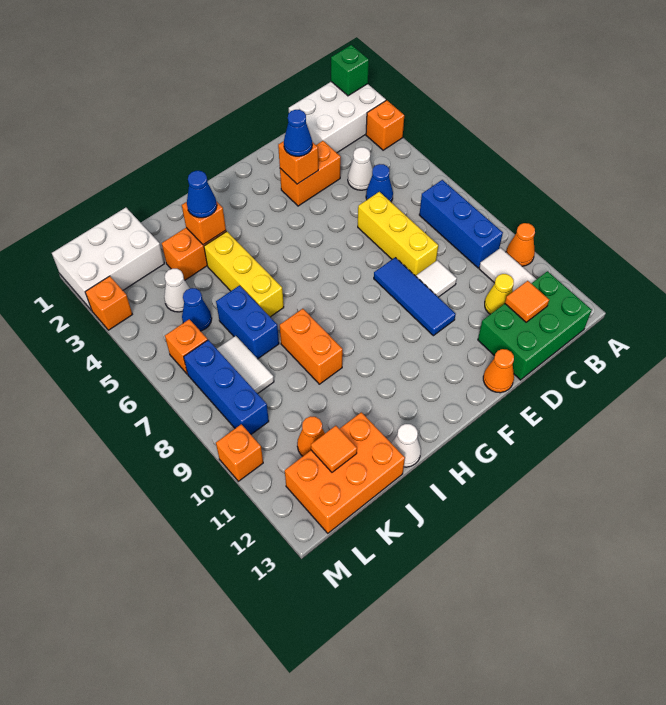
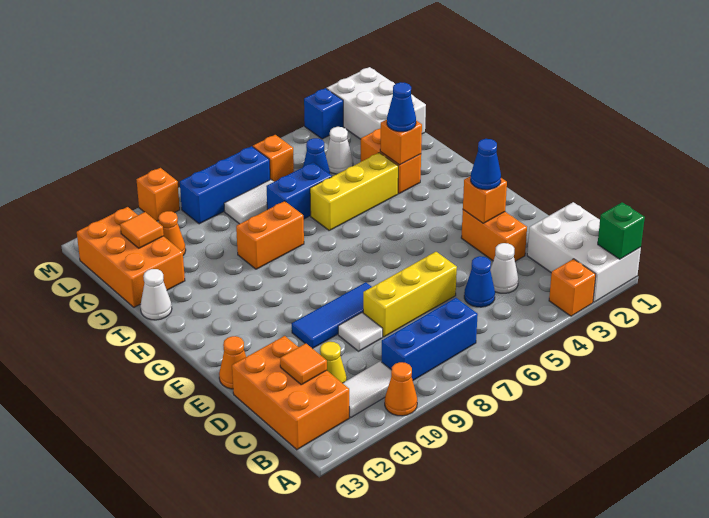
green 2x3 brick [478,271,592,380] -> orange 2x3 brick [232,336,349,450]
orange 1x1 brick [85,276,132,330] -> blue 1x1 brick [304,88,343,139]

